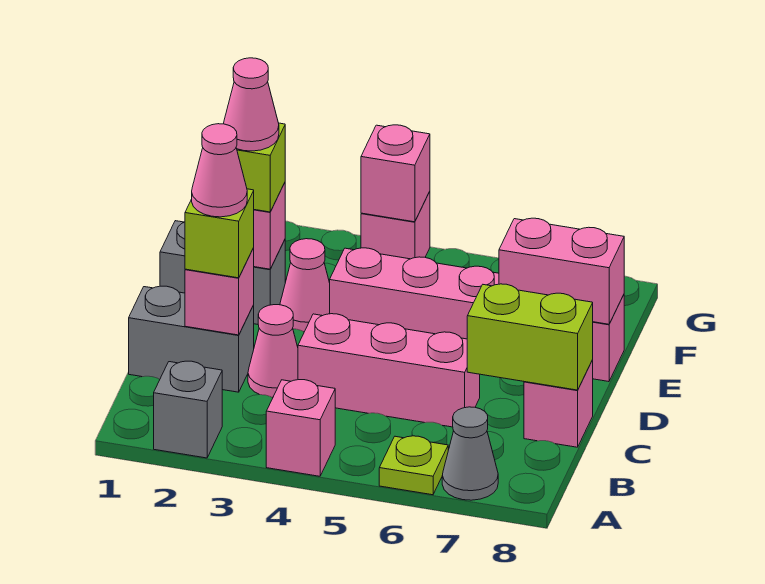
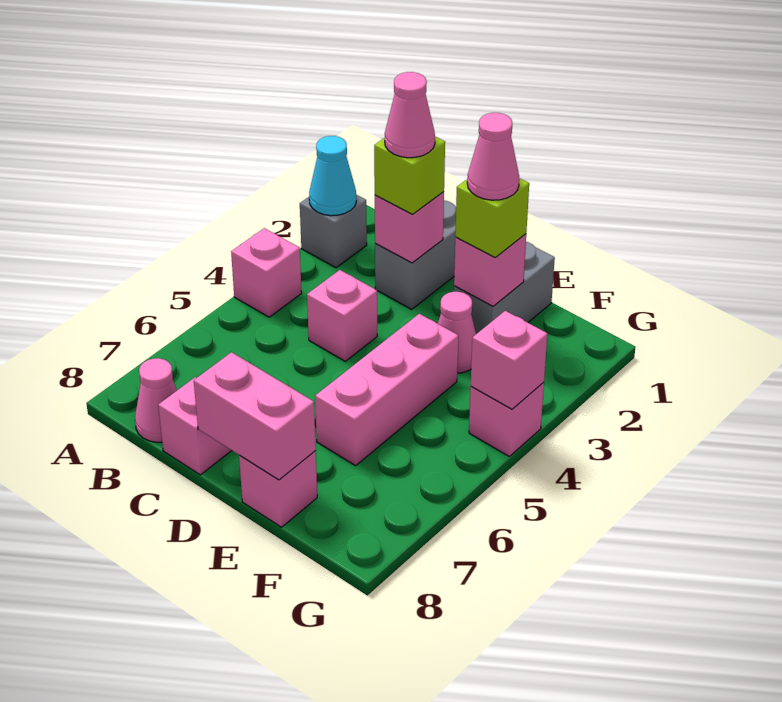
none -> cyan 1x1 cone [309,136,356,216]
lime 1x1 plate [379,436,448,495] -> none
grey 1x1 cone [442,407,498,500] -> none
pink 1x1 cone [248,305,298,397] -> pink 1x1 cone moved to [135,358,177,442]
pink 1x3 brick [298,314,480,427] -> pink 1x1 brick [307,270,377,361]
lime 1x2 brick [467,284,593,390] -> none
pink 1x2 brick [499,218,624,324] -> pink 1x2 brick turned to [194,352,316,480]

